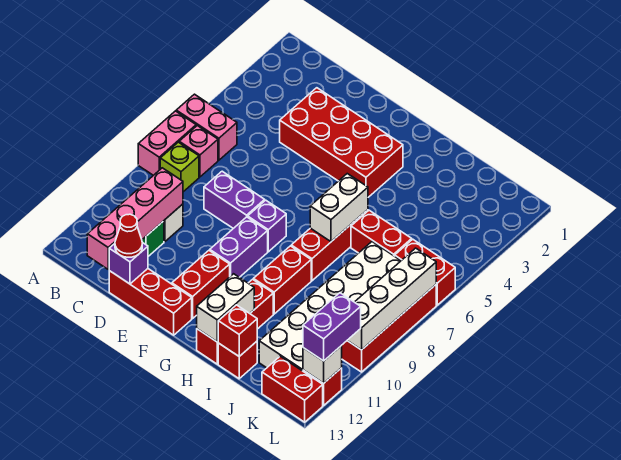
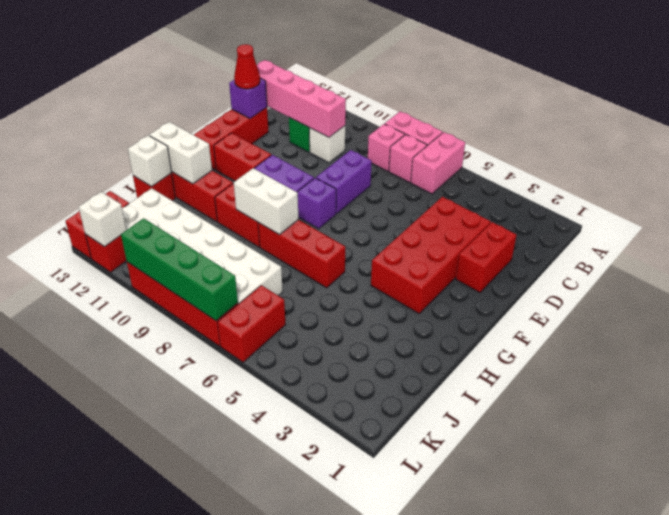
lime 1x1 brick [160,142,199,192] -> pink 1x1 brick [368,124,405,171]
white 1x2 brick [310,174,368,241] -> white 1x2 brick moved to [234,168,298,235]
red 1x2 brick [351,210,412,256] -> red 1x2 brick moved to [456,222,516,293]
red 1x1 brick [218,305,257,356] -> white 1x1 brick [128,135,172,187]
white 1x4 brick [347,248,436,350] -> green 1x4 brick [121,218,238,321]
purple 1x2 brick [303,293,361,361] -> none

